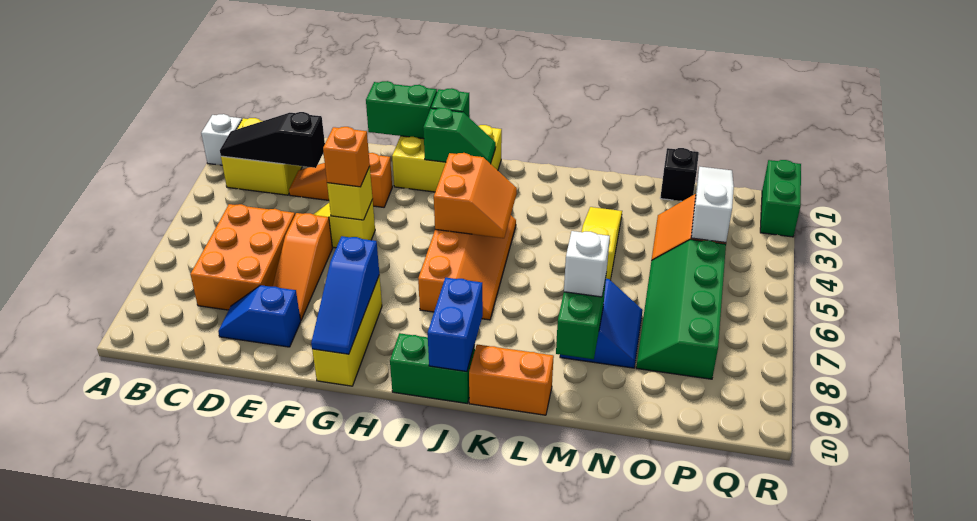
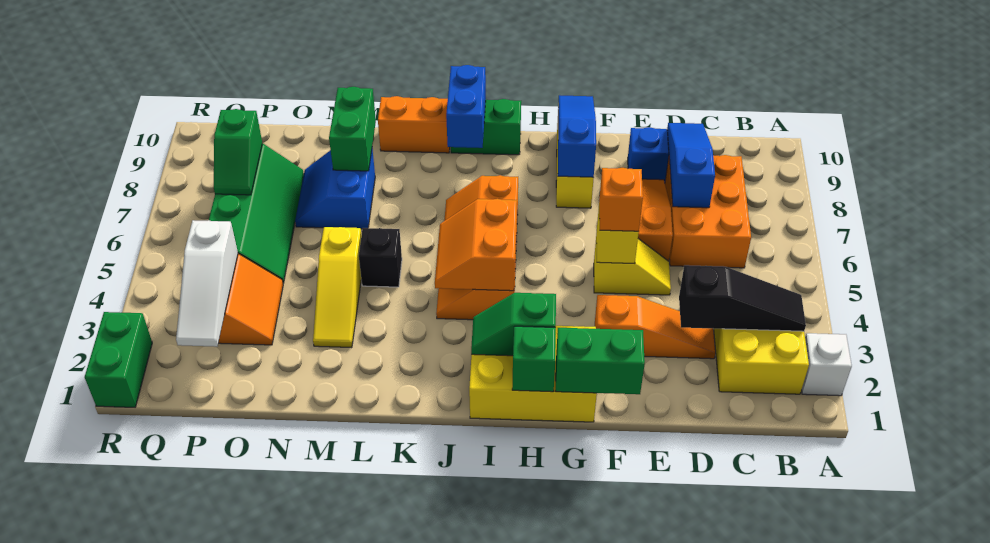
none -> blue 1x3 slope [667,123,715,208]
white 1x1 brick [564,231,610,297] -> none
black 1x1 brick [660,148,699,201] -> black 1x1 brick moved to [359,228,402,287]
none -> green 1x2 slope [214,109,262,195]

